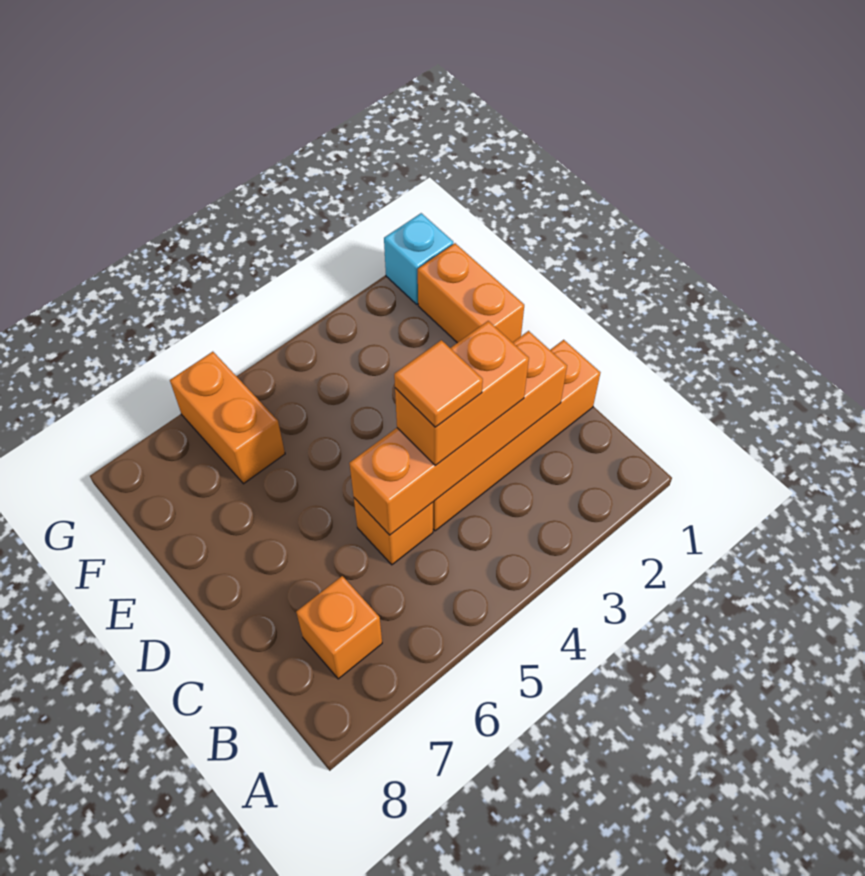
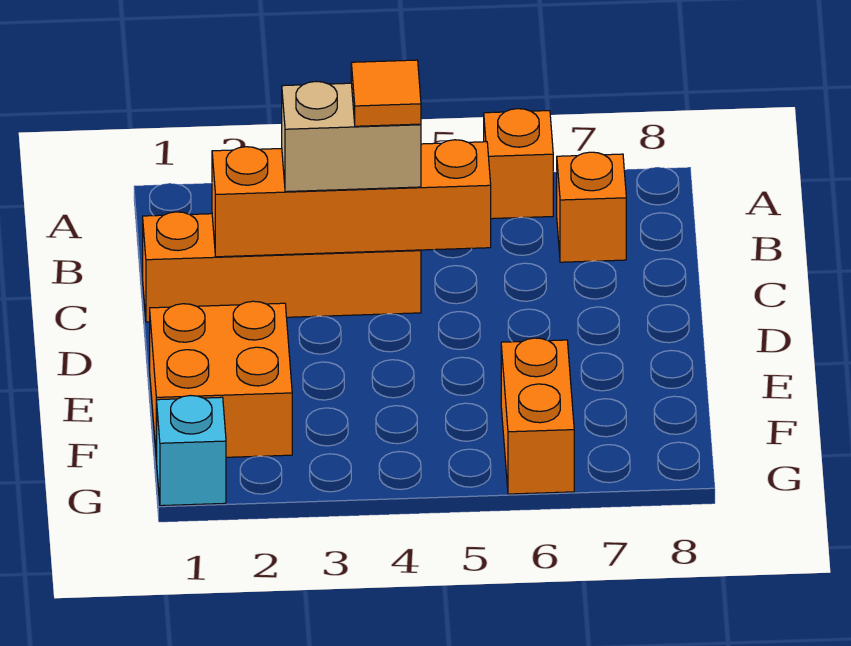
orange 1x2 brick [395,321,529,466] -> tan 1x2 brick [282,81,421,192]
orange 1x1 brick [354,498,433,565] -> orange 1x1 brick moved to [484,109,553,219]
orange 1x2 brick [418,243,524,343] -> orange 2x2 brick [150,301,292,459]

